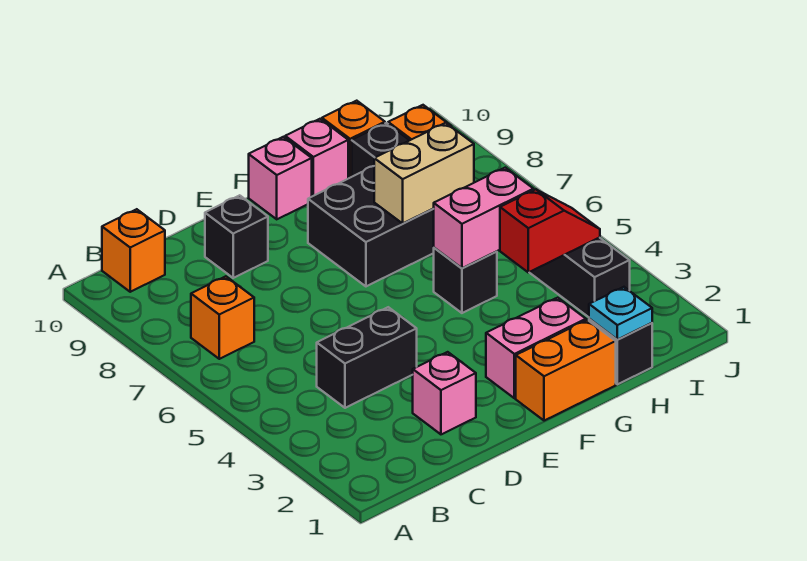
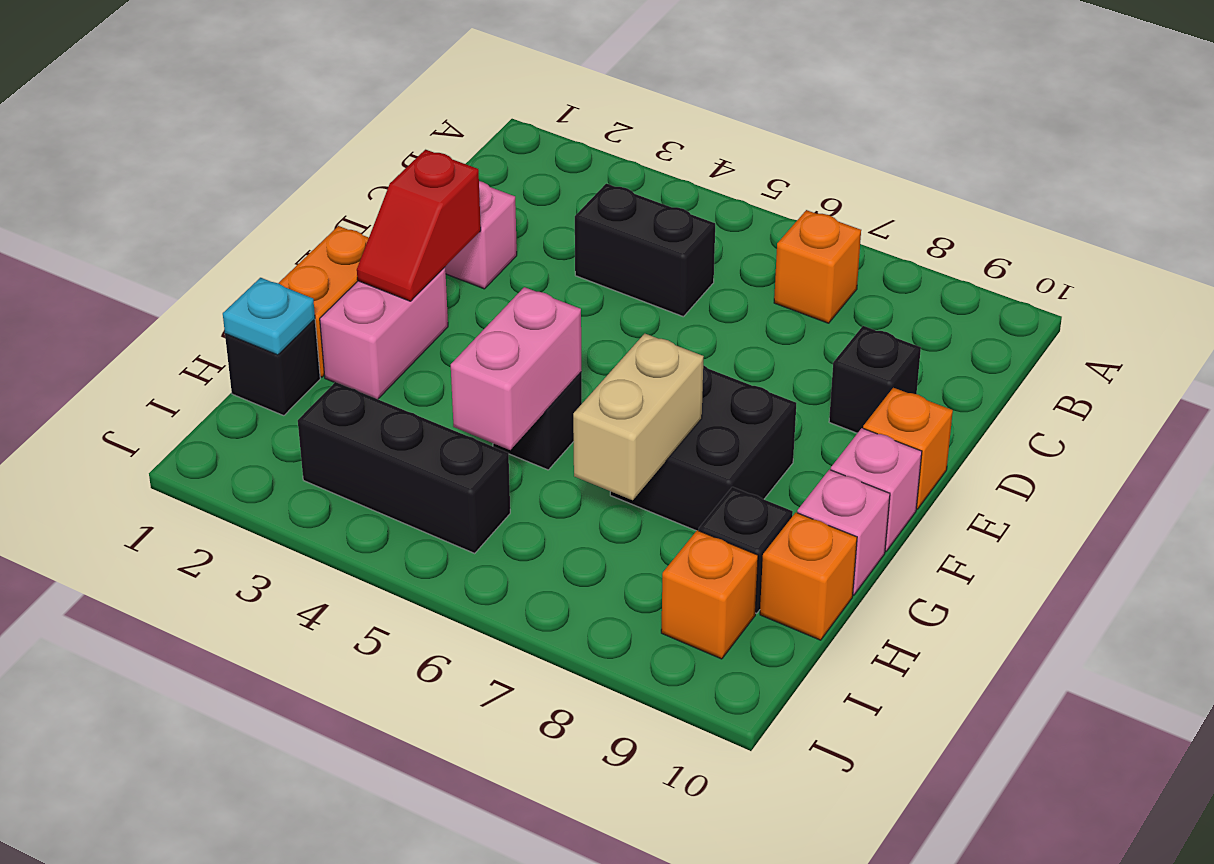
orange 1x1 brick [102,209,165,292] -> orange 1x1 brick moved to [863,388,953,509]
black 1x2 brick [317,307,417,408] -> black 1x2 brick turned to [575,184,715,317]
red 1x2 slope [500,189,600,272] -> red 1x2 slope moved to [357,150,481,301]

